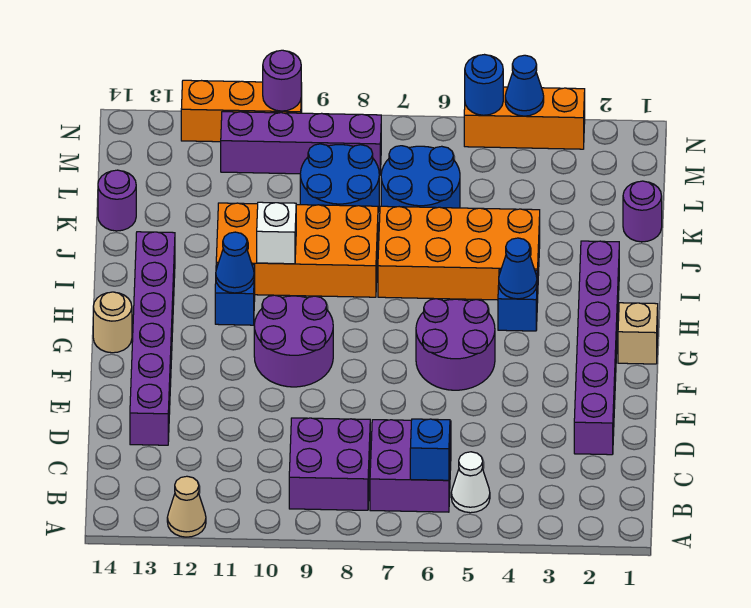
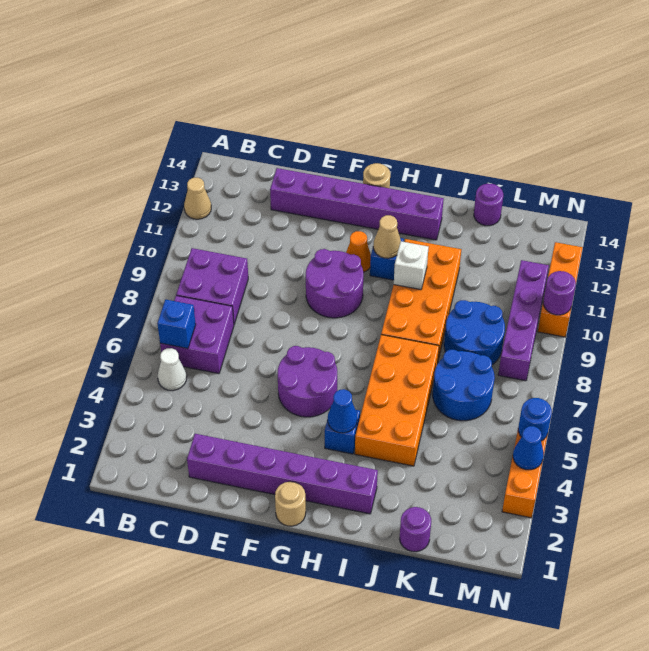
tan 1x1 brick [618,303,658,364] -> tan 1x1 round brick [275,482,306,526]
none -> orange 1x1 cone [346,231,371,272]
blue 1x1 cone [216,232,254,293] -> tan 1x1 cone [373,215,401,258]

